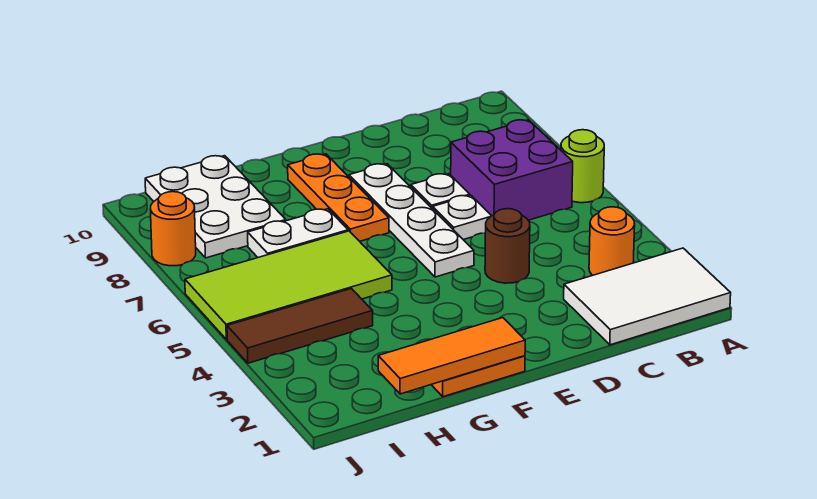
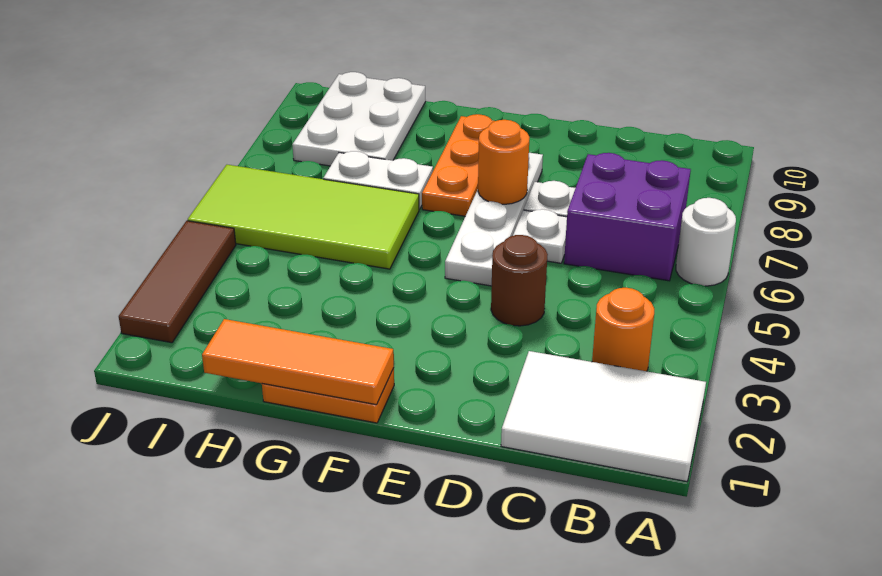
lime 1x1 round brick [561,130,604,203] -> white 1x1 round brick [676,198,736,286]
brown 1x3 tile [227,289,373,363] -> brown 1x3 tile turned to [119,221,236,343]
orange 1x1 round brick [150,192,196,266] -> orange 1x1 round brick moved to [478,120,529,204]

